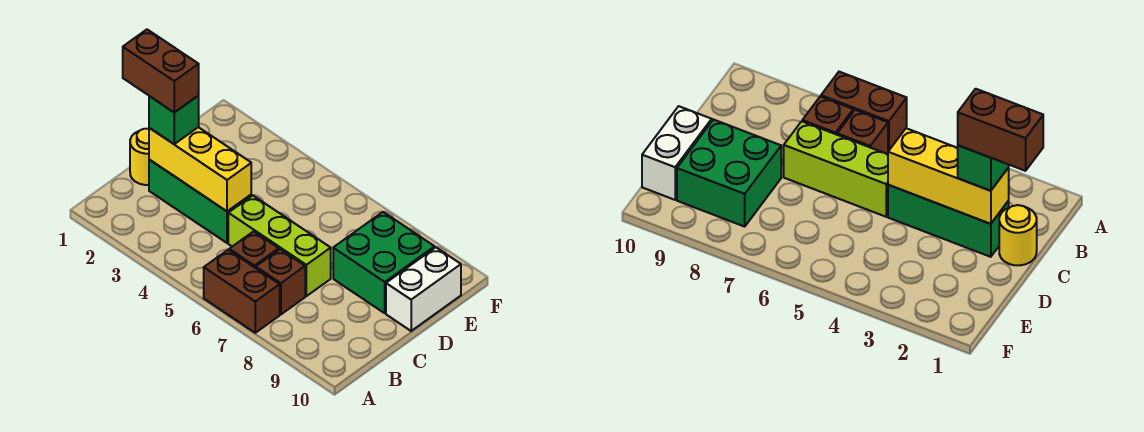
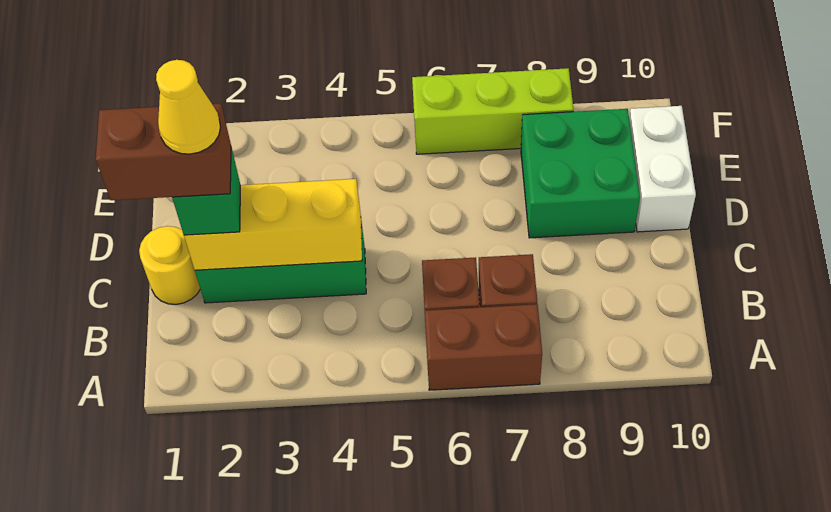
none -> yellow 1x1 cone [156,60,221,154]
lime 1x3 brick [228,195,331,296] -> lime 1x3 brick moved to [412,68,574,154]

